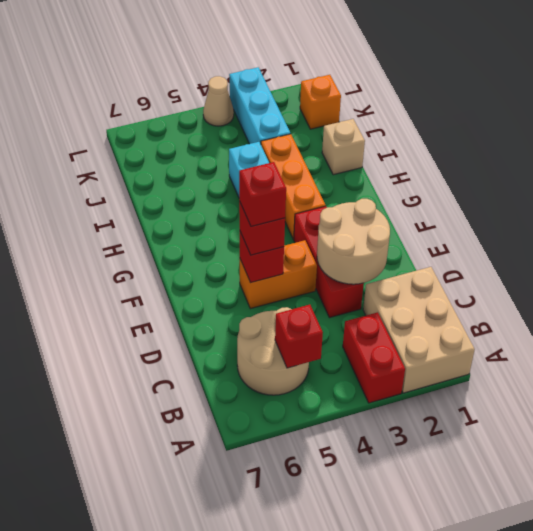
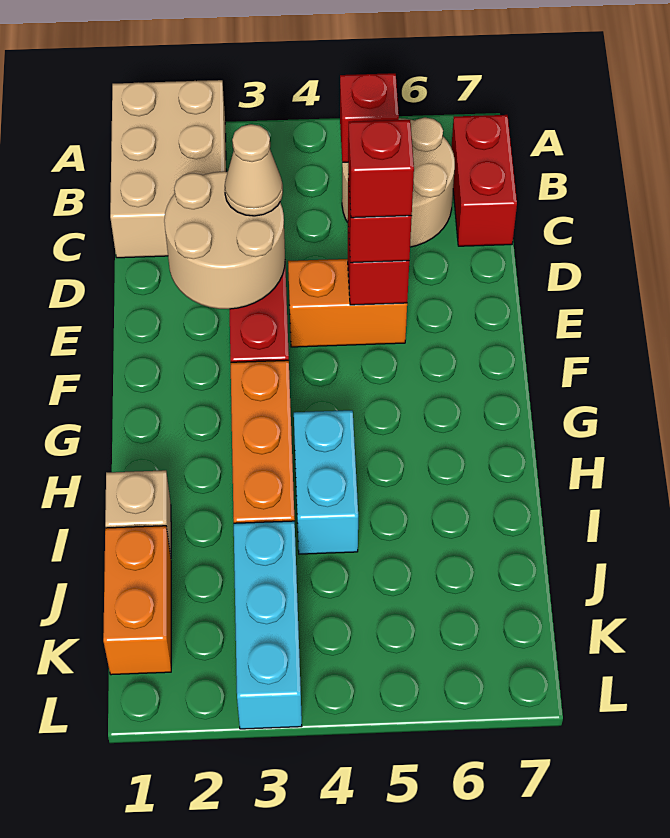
red 1x2 brick [343,312,405,403] -> red 1x2 brick moved to [451,115,517,246]
orange 1x1 brick [300,75,341,129] -> orange 1x2 brick [103,526,171,675]
tan 1x1 cone [203,76,234,126] -> tan 1x1 cone moved to [225,124,283,216]

